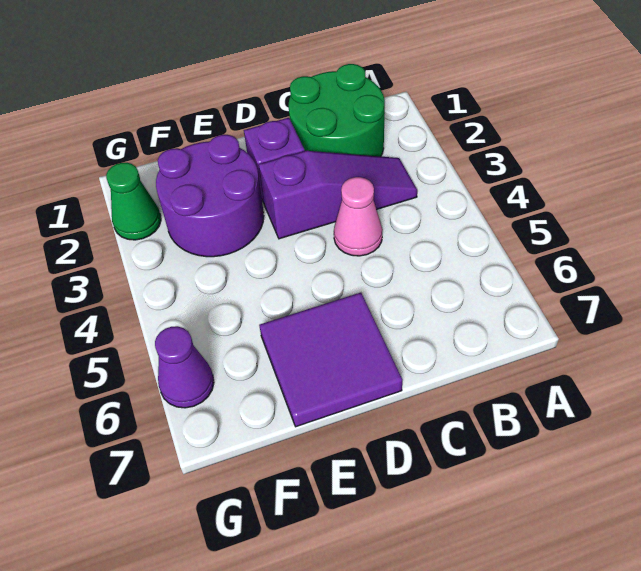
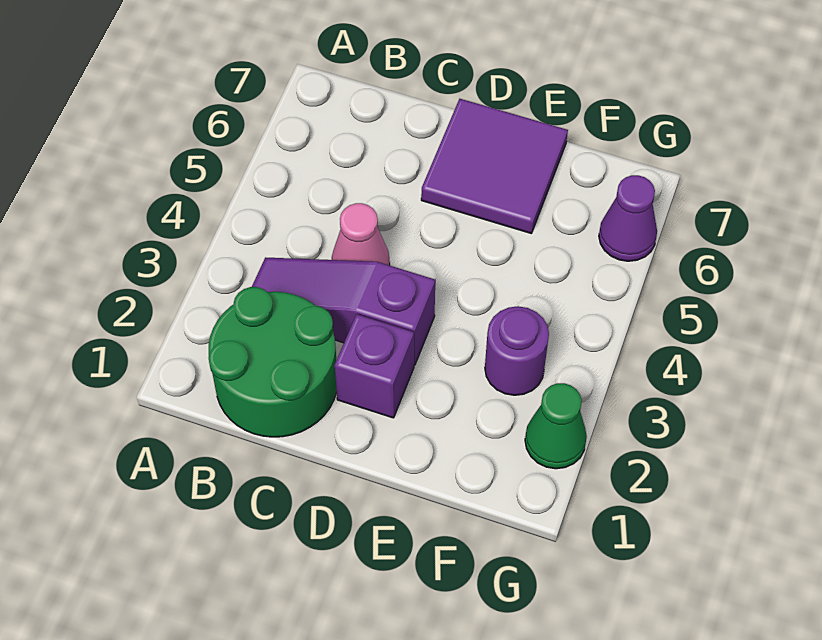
purple 2x2 round brick [156,135,264,257] -> purple 1x1 round brick [485,306,549,395]

